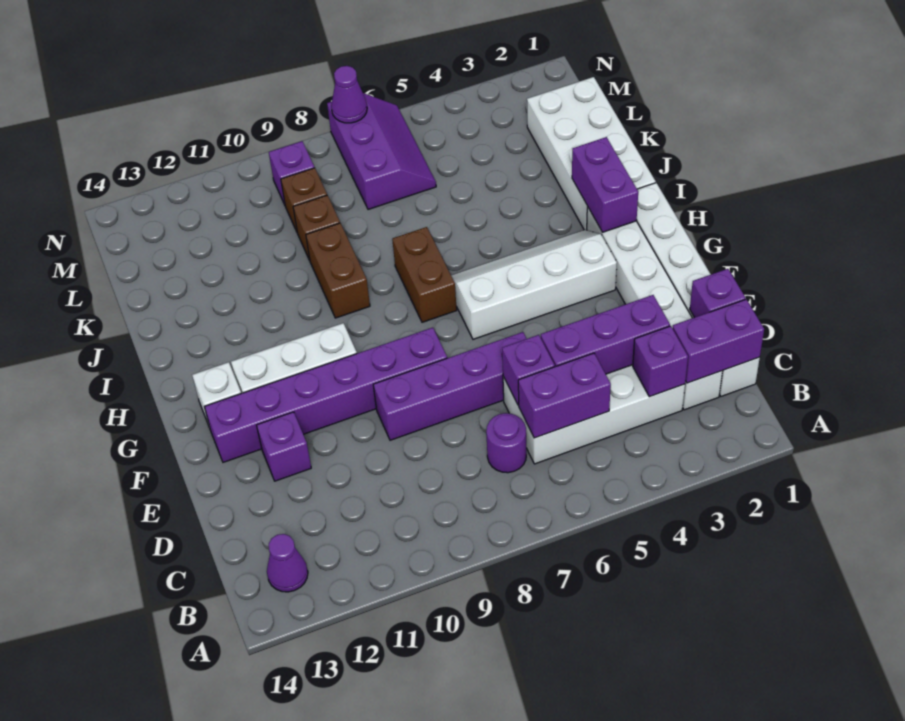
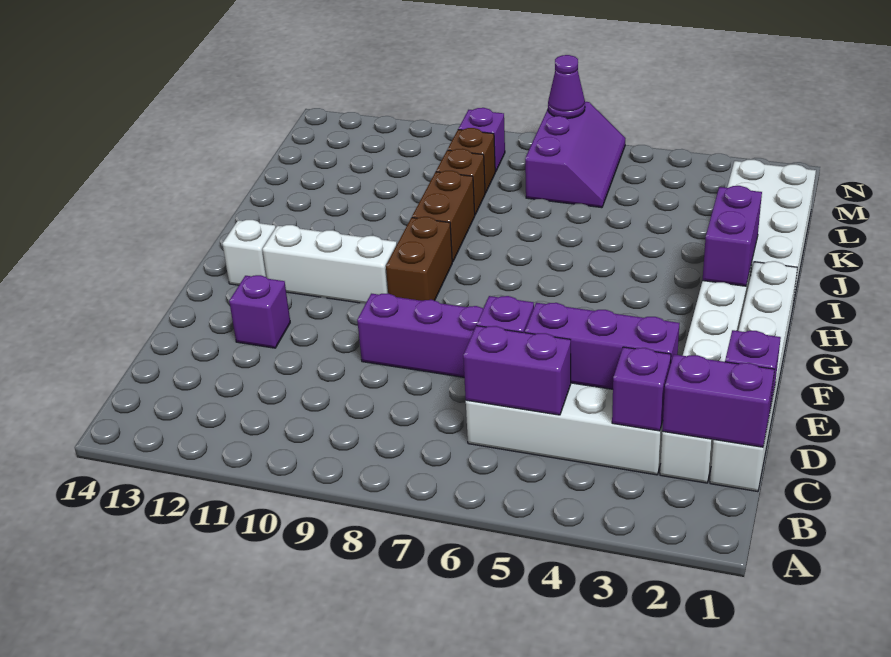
purple 1x1 cone [267,534,308,592] -> none
purple 1x1 round brick [486,413,526,473] -> none
purple 1x6 brick [204,328,447,462] -> none
white 2x4 slope [451,230,617,339] -> none
brown 1x2 brick [392,227,457,322] -> brown 1x2 brick moved to [386,217,452,301]

